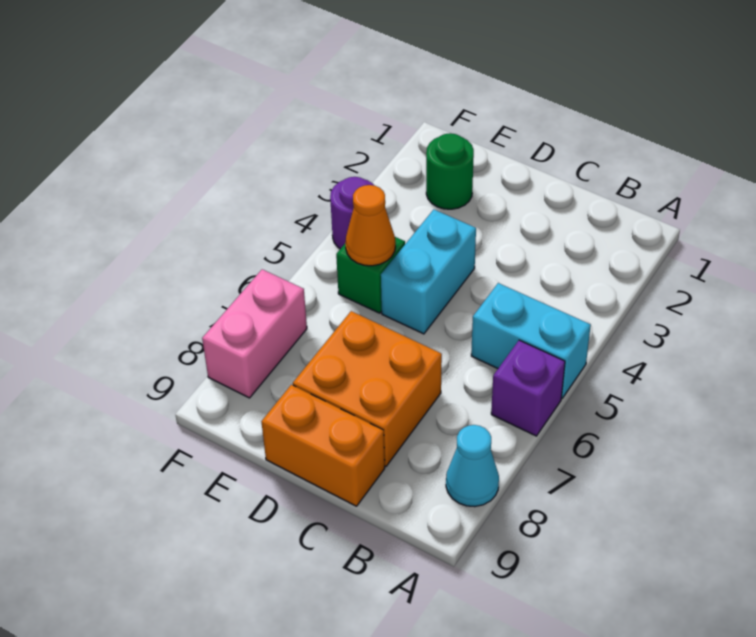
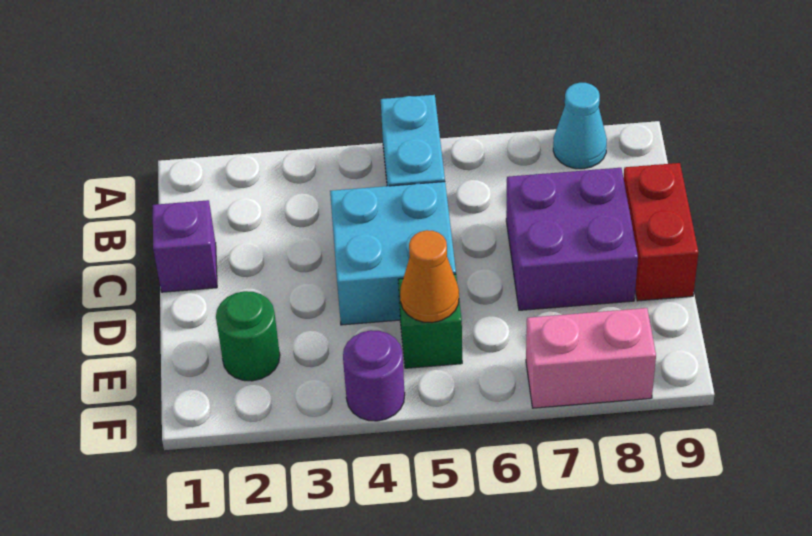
purple 1x1 brick [491,340,565,436] -> purple 1x1 brick moved to [153,200,217,292]
orange 2x2 brick [293,311,442,466] -> purple 2x2 brick [506,168,638,310]
orange 1x2 brick [261,385,385,506] -> red 1x2 brick [623,163,698,301]
cyan 1x2 brick [381,210,476,334] -> cyan 2x2 brick [330,182,456,325]

